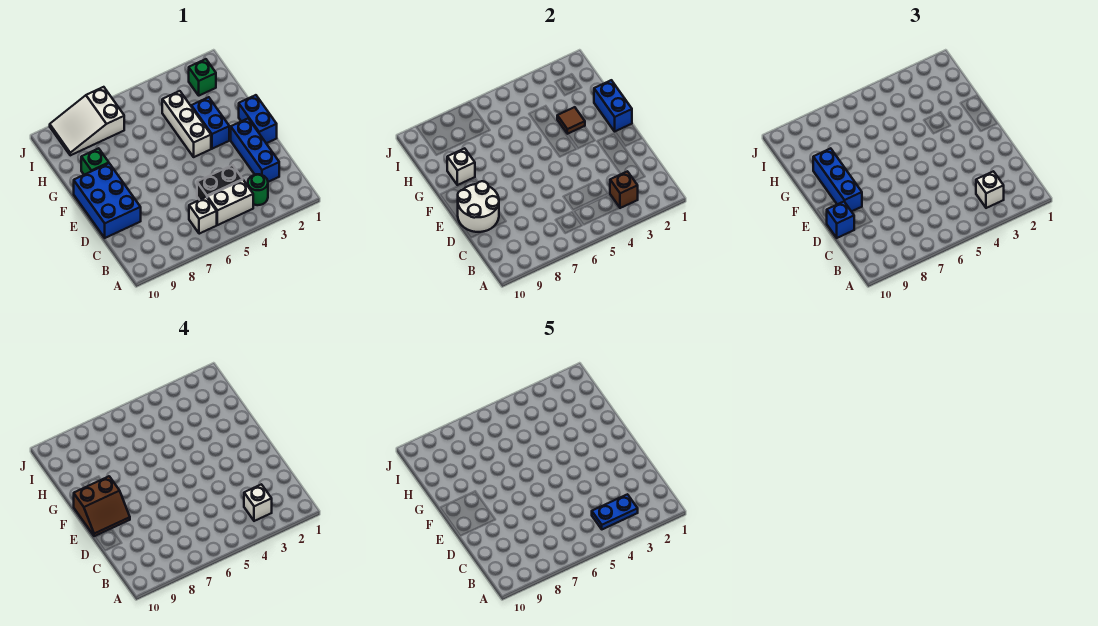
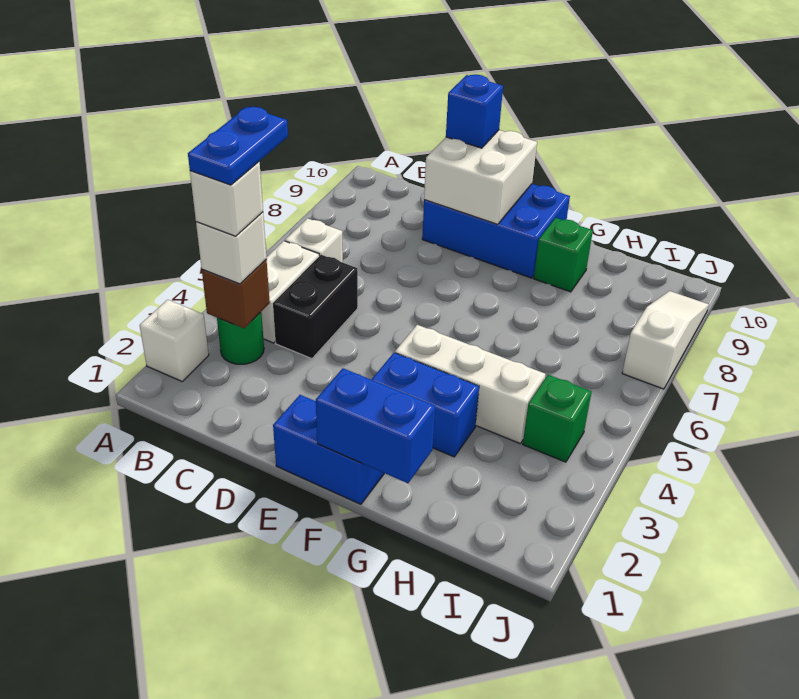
blue 1x3 brick [231,119,279,182] -> none
white 2x2 round brick [458,181,499,232] -> white 2x2 brick [424,130,537,224]
blue 1x3 brick [813,148,862,212] -> none
brown 2x2 slope [74,476,130,536] -> none
brown 1x1 tile [557,107,585,134] -> none
white 1x1 brick [447,148,475,185] -> white 1x1 brick moved to [140,300,209,381]
green 1x1 brick [189,59,216,96] -> green 1x1 brick moved to [523,375,592,462]
white 2x3 slope [50,87,124,155] -> white 1x3 slope [622,291,709,389]

